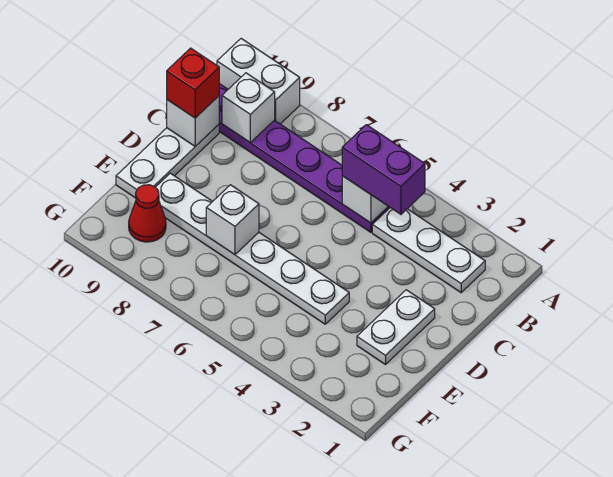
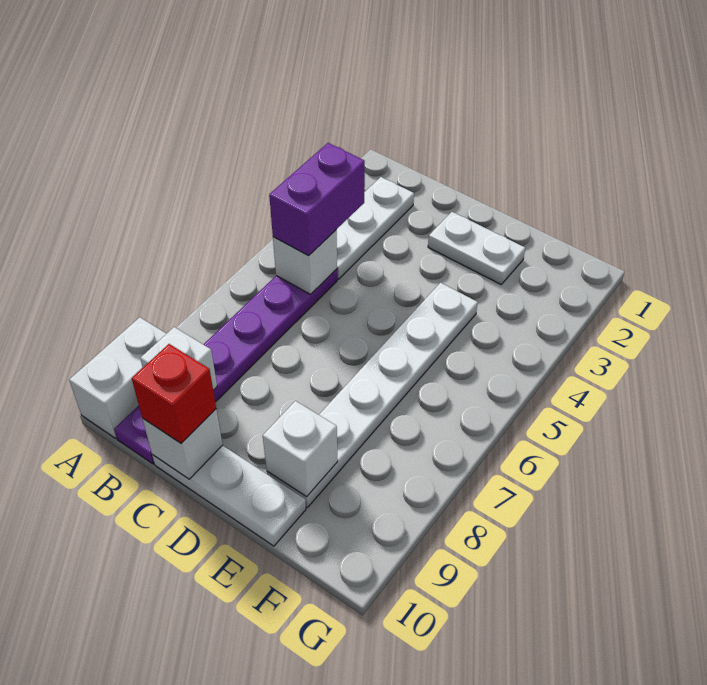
white 1x1 brick [206,185,259,255] -> white 1x1 brick moved to [263,401,338,497]
red 1x1 cone [129,185,166,242] -> none

